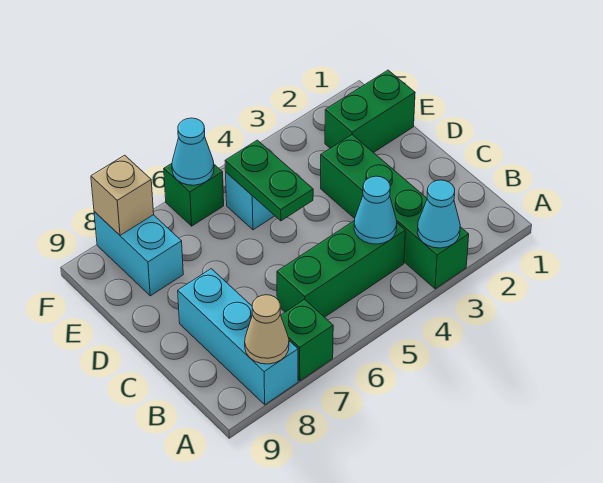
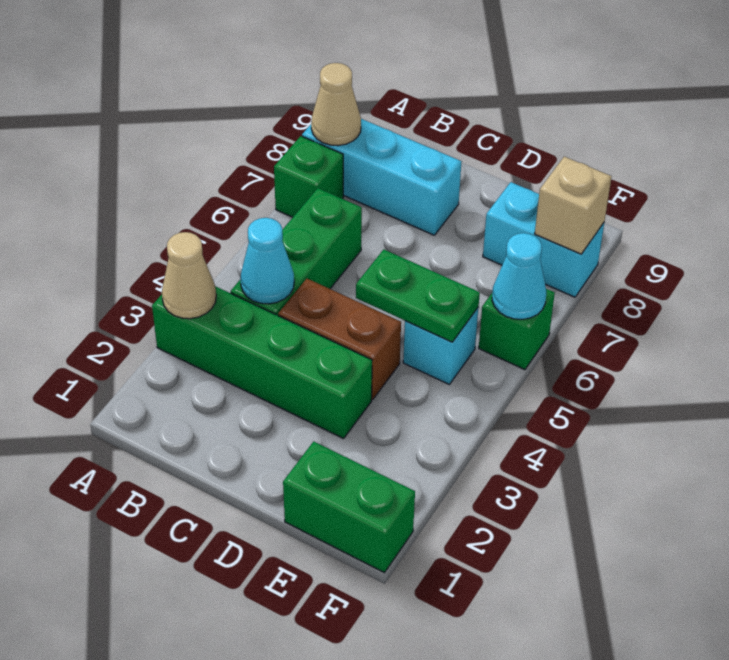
cyan 1x1 cone [417,180,460,248] -> tan 1x1 cone [162,232,216,319]
none -> brown 1x2 brick [278,279,401,400]
green 1x2 brick [325,70,415,153] -> green 1x2 brick turned to [283,441,415,573]

